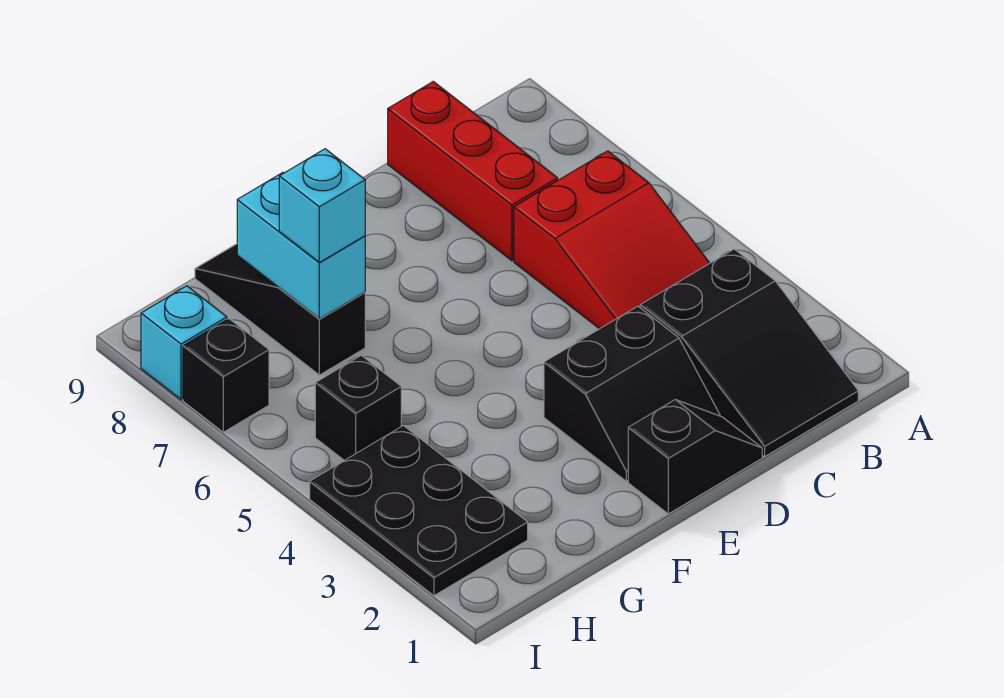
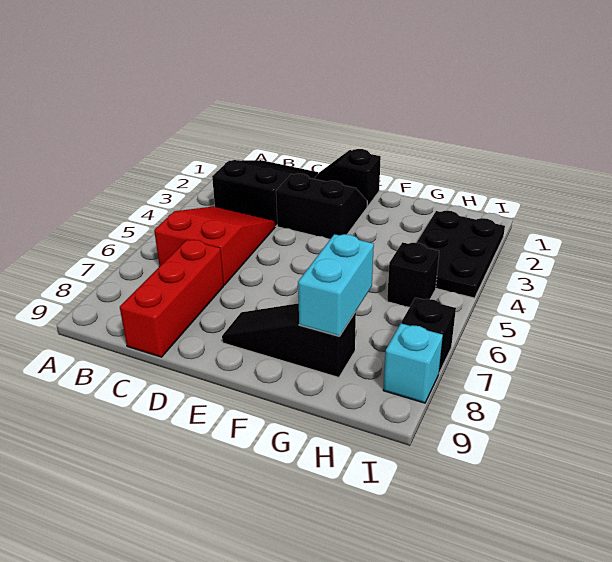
black 1x3 slope [195,244,365,375] -> black 1x3 slope turned to [222,303,356,377]
cyan 1x1 brick [279,149,365,263] -> none

